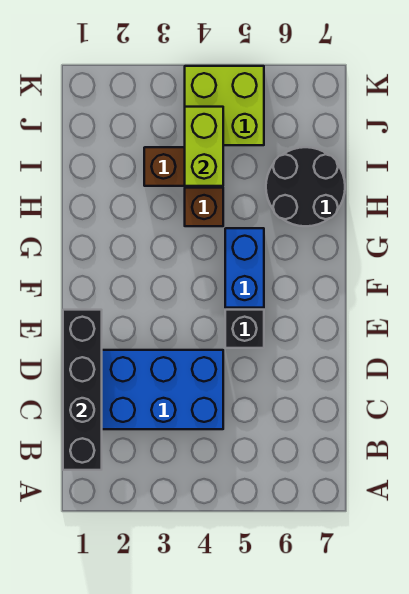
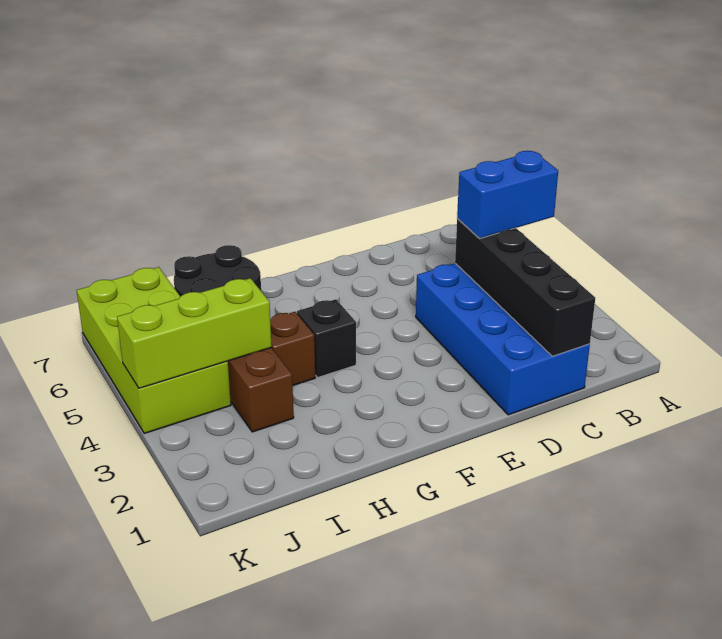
black 1x4 brick [63,310,102,470] -> black 1x4 brick turned to [455,219,595,356]
black 1x1 brick [225,310,264,348] -> black 1x1 brick moved to [297,299,356,378]
blue 1x2 brick [225,228,264,308] -> blue 1x2 brick moved to [457,151,558,238]
lime 1x2 brick [185,107,223,186] -> lime 1x3 brick [117,278,272,388]
lime 2x2 brick [185,66,264,145] -> lime 2x4 brick [77,267,231,433]

